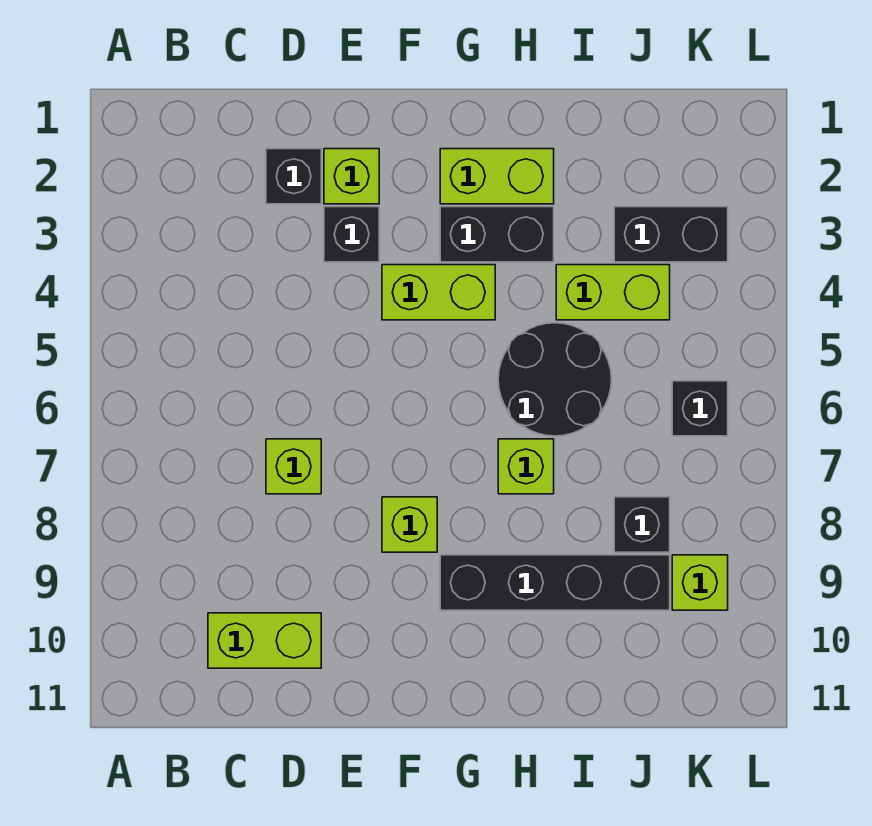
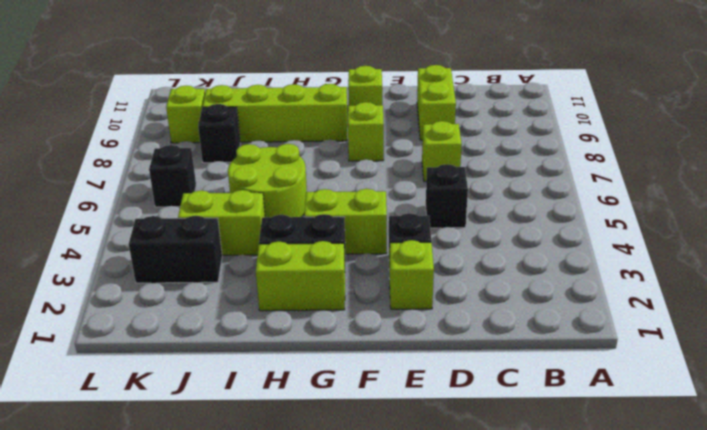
lime 1x2 brick [208,613,321,668] -> lime 1x2 brick turned to [417,65,456,140]
black 1x1 brick [266,149,321,204] -> black 1x1 brick moved to [426,164,468,228]
black 1x4 brick [440,555,670,610] -> lime 1x4 brick [202,84,347,142]
black 2x2 round brick [498,323,612,436] -> lime 2x2 round brick [228,144,307,217]
lime 1x1 brick [498,439,554,494] -> lime 1x1 brick moved to [348,66,382,106]

